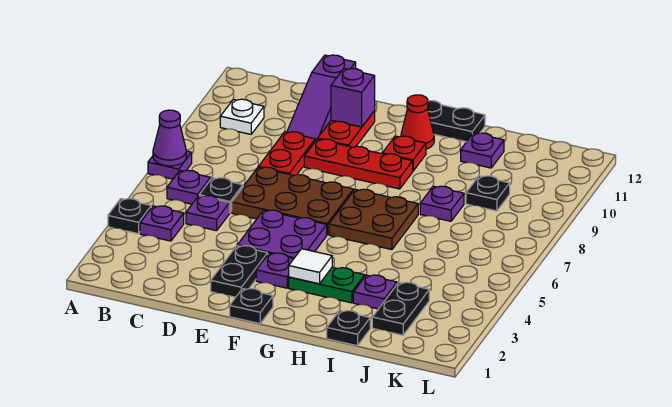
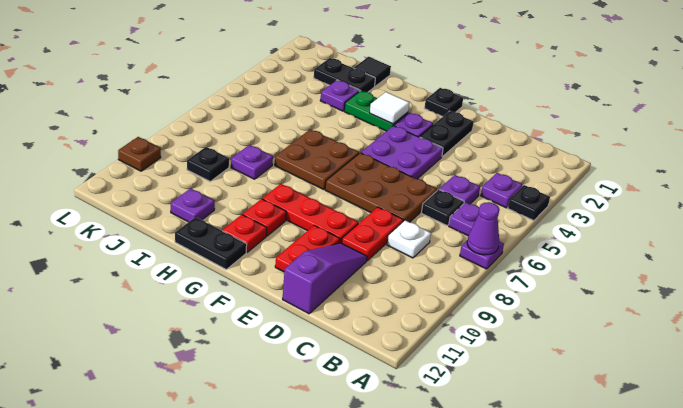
white 1x1 plate [220,99,264,134] -> white 1x1 plate moved to [387,220,431,258]
purple 1x1 brick [331,68,375,127] -> none
red 1x1 cone [401,95,434,149] -> red 1x1 plate [222,215,267,252]
black 1x1 plate [327,311,370,346] -> black 1x1 tile [354,57,391,86]
black 1x2 plate [372,282,429,335] -> black 1x2 plate turned to [314,58,375,92]
none -> brown 1x1 plate [118,137,161,171]

